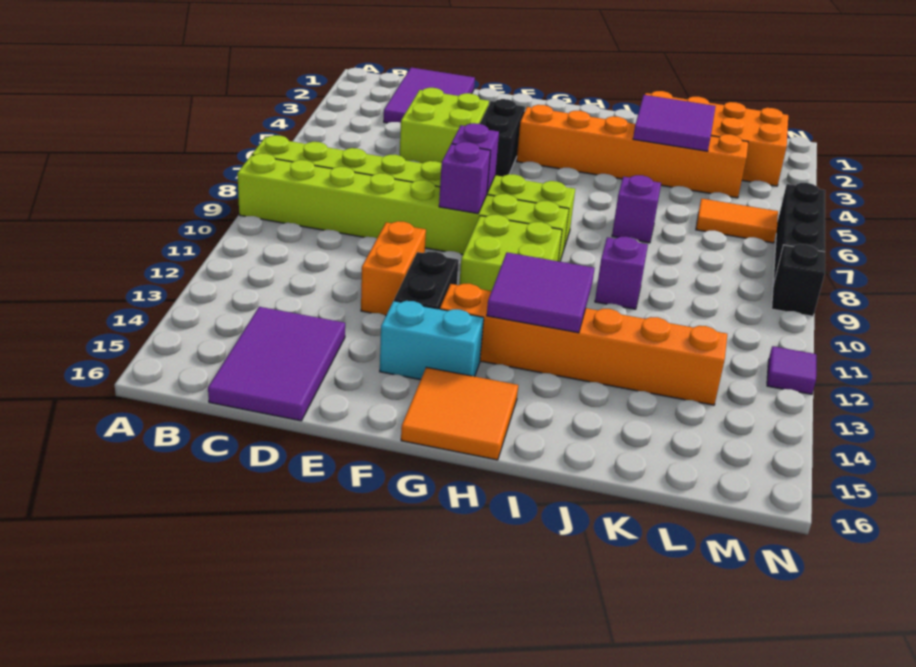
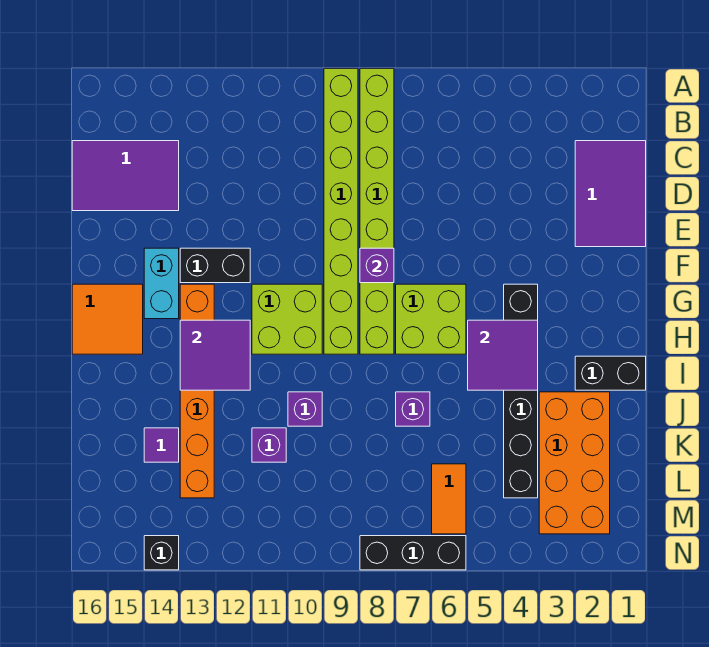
purple 2x3 tile [384,68,475,123] -> purple 2x3 tile turned to [575,141,646,247]
lime 2x2 brick [400,88,489,163] -> lime 2x2 brick moved to [396,284,466,354]
orange 1x2 brick [361,221,426,316] -> none
black 1x2 brick [480,99,525,177] -> black 1x2 brick moved to [575,356,646,390]
purple 1x1 brick [439,142,490,214] -> purple 1x1 brick moved to [252,428,286,462]
orange 1x6 brick [517,105,748,198] -> black 1x6 brick [504,284,538,498]
purple 2x2 tile [633,95,715,151] -> purple 2x2 tile moved to [468,320,538,390]
black 1x1 brick [772,244,825,316] -> black 1x1 brick moved to [144,536,179,570]
purple 1x1 tile [767,346,816,394] -> purple 1x1 tile moved to [144,428,179,462]

